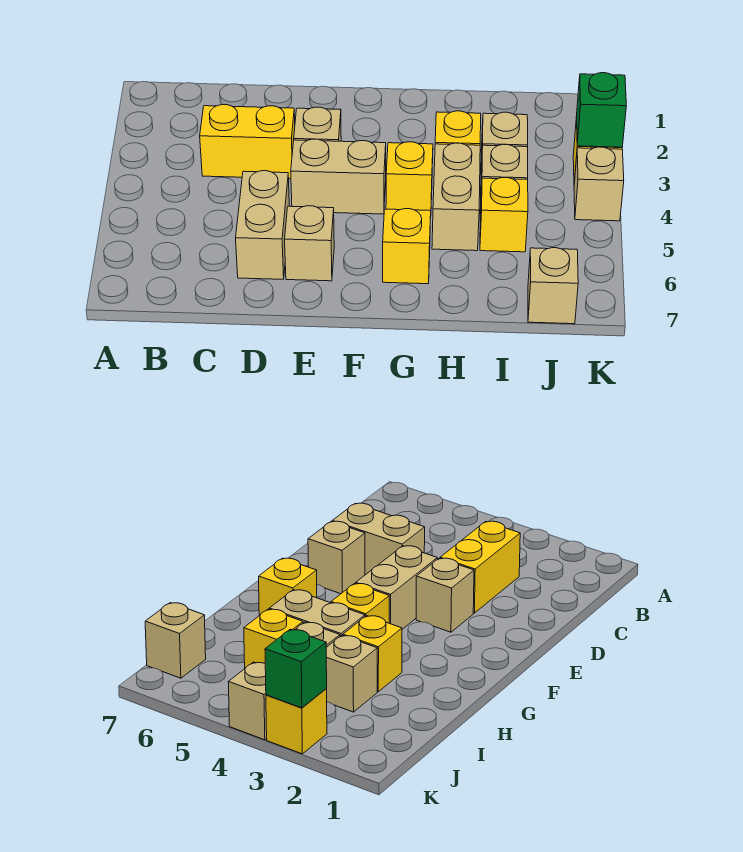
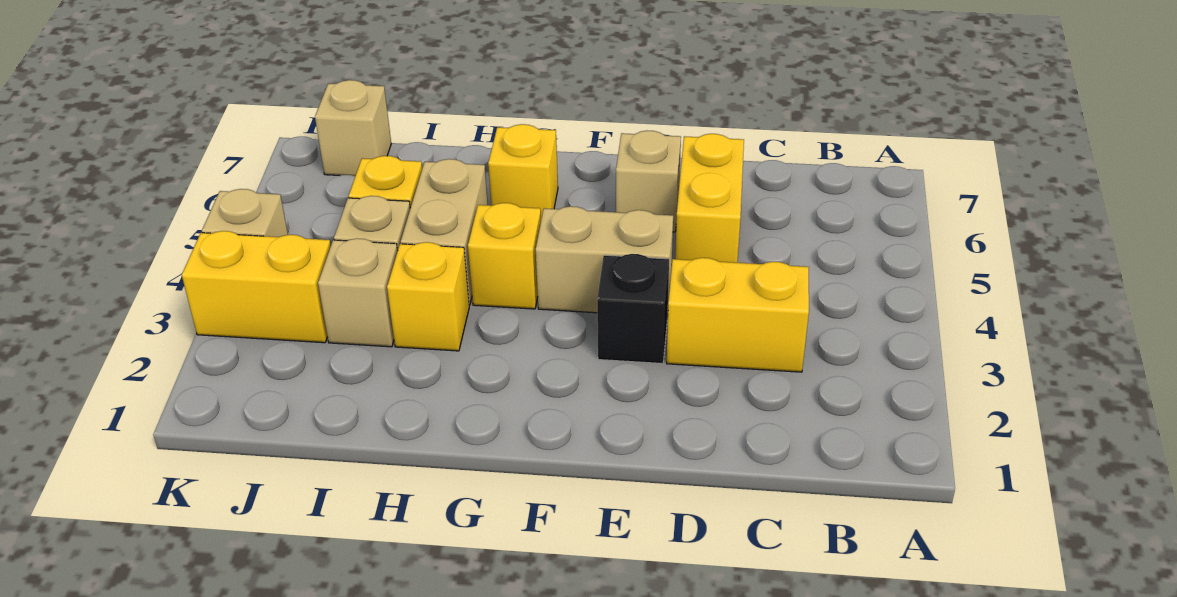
tan 1x2 brick [236,171,289,279] -> yellow 1x2 brick [675,134,744,263]
tan 1x1 brick [294,107,341,141] -> black 1x1 brick [597,254,669,364]
yellow 1x1 brick [266,689,327,754] -> yellow 1x2 brick [182,231,331,343]
green 1x1 brick [577,73,626,147] -> none

